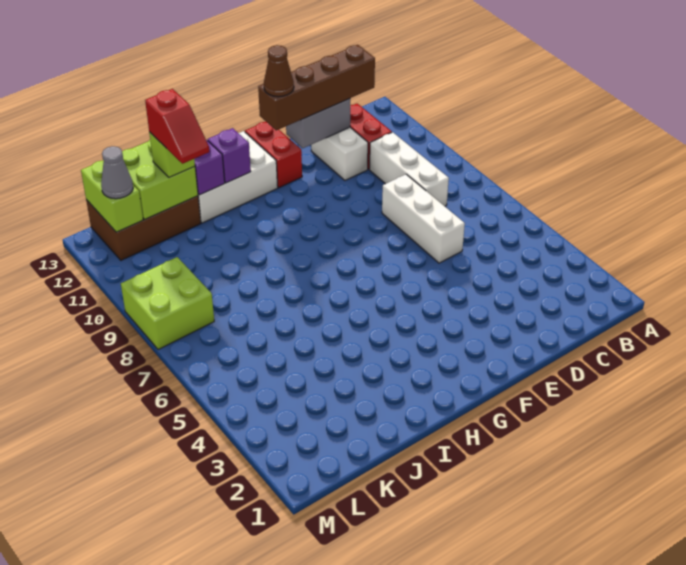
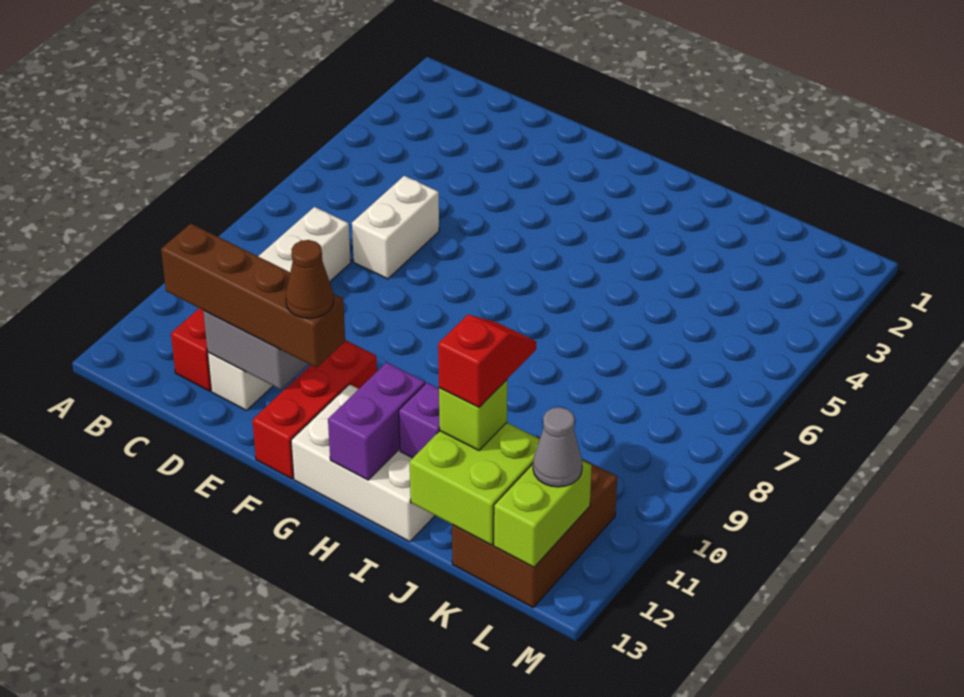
white 1x3 brick [382,174,465,263] -> white 1x2 brick [352,176,439,279]
red 1x2 brick [245,122,302,188] -> red 1x3 brick [252,340,377,479]
purple 1x1 brick [208,128,251,183] -> purple 1x2 brick [328,362,425,480]
brown 2x3 brick [86,196,201,260] -> brown 2x3 brick turned to [452,436,617,607]
lime 2x2 brick [121,257,214,350] -> none

